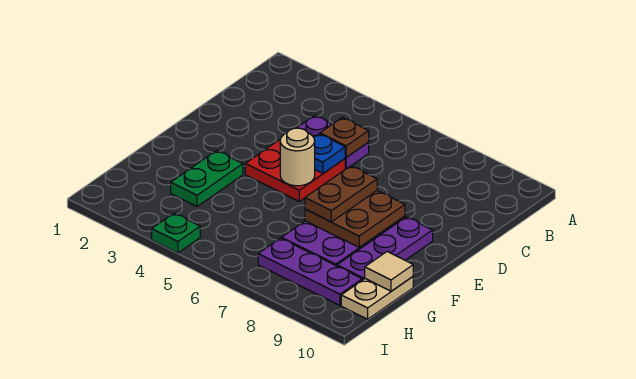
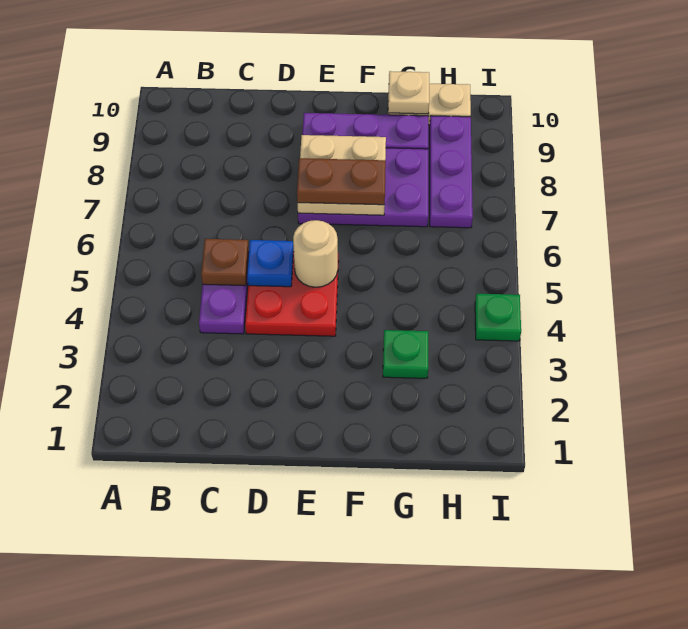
brown 2x2 plate [305,191,405,247] -> tan 2x2 plate [298,135,386,215]
green 1x2 plate [171,151,243,206] -> green 1x1 plate [383,330,428,378]
tan 1x1 tile [365,252,413,291] -> tan 1x1 plate [388,71,429,114]

